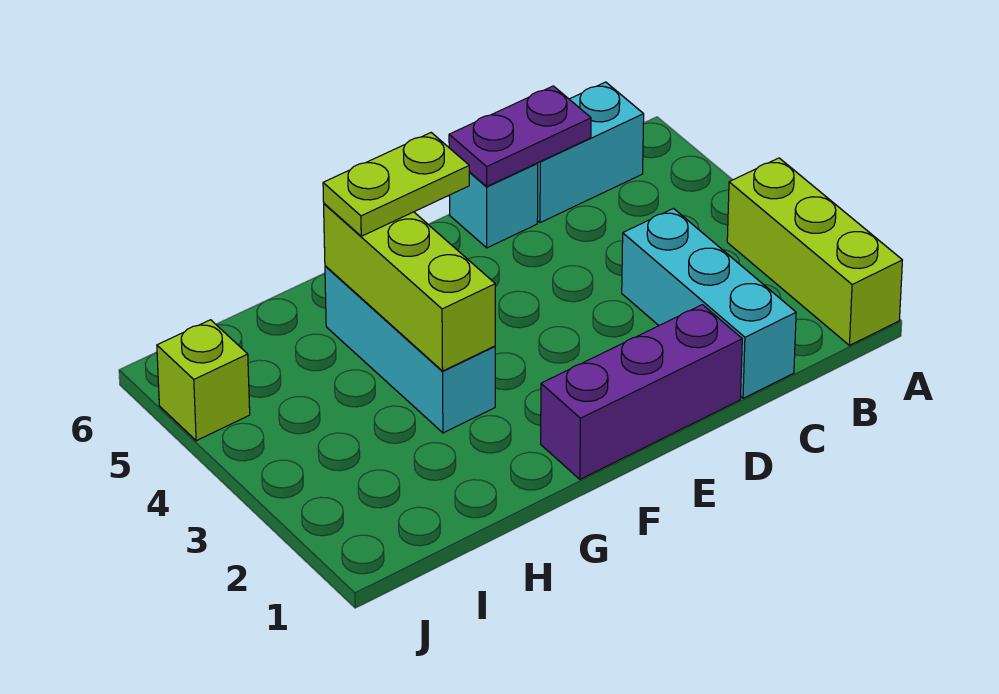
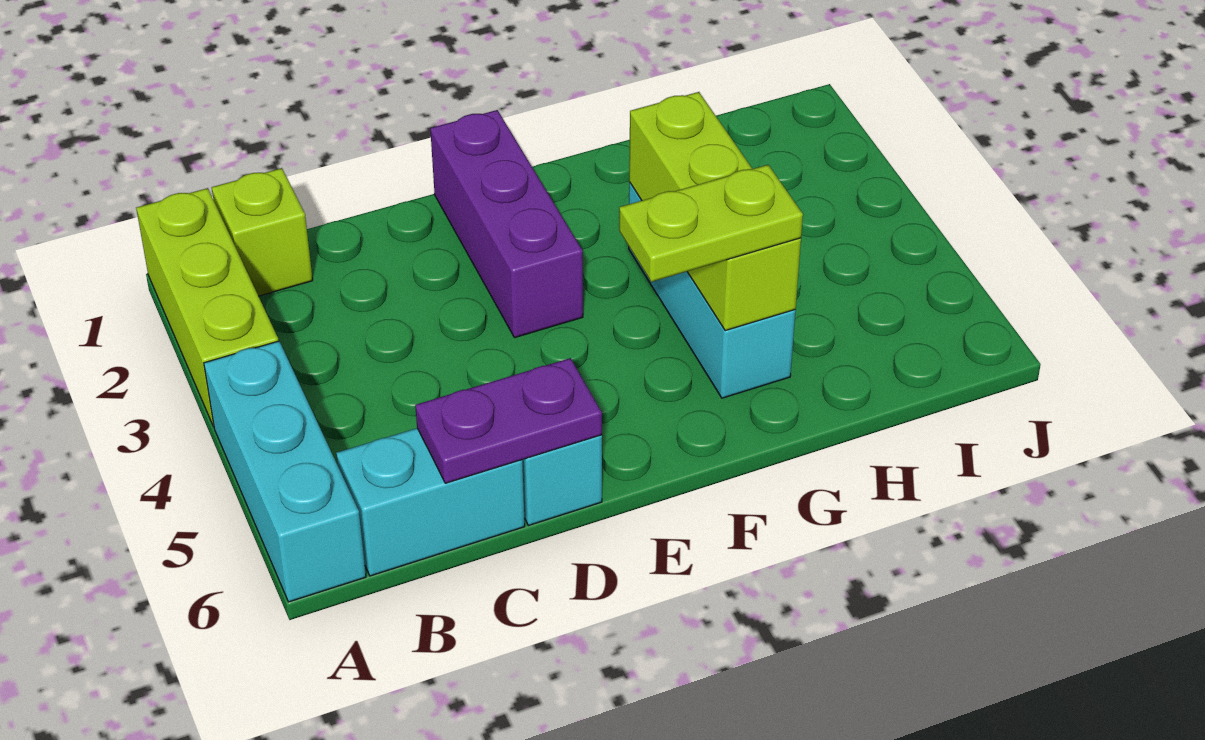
cyan 1x3 brick [622,209,796,398] -> cyan 1x3 brick moved to [204,341,366,602]
purple 1x3 brick [541,305,742,479] -> purple 1x3 brick turned to [430,110,583,338]
lime 1x1 brick [157,320,250,441] -> lime 1x1 brick moved to [212,168,313,296]

